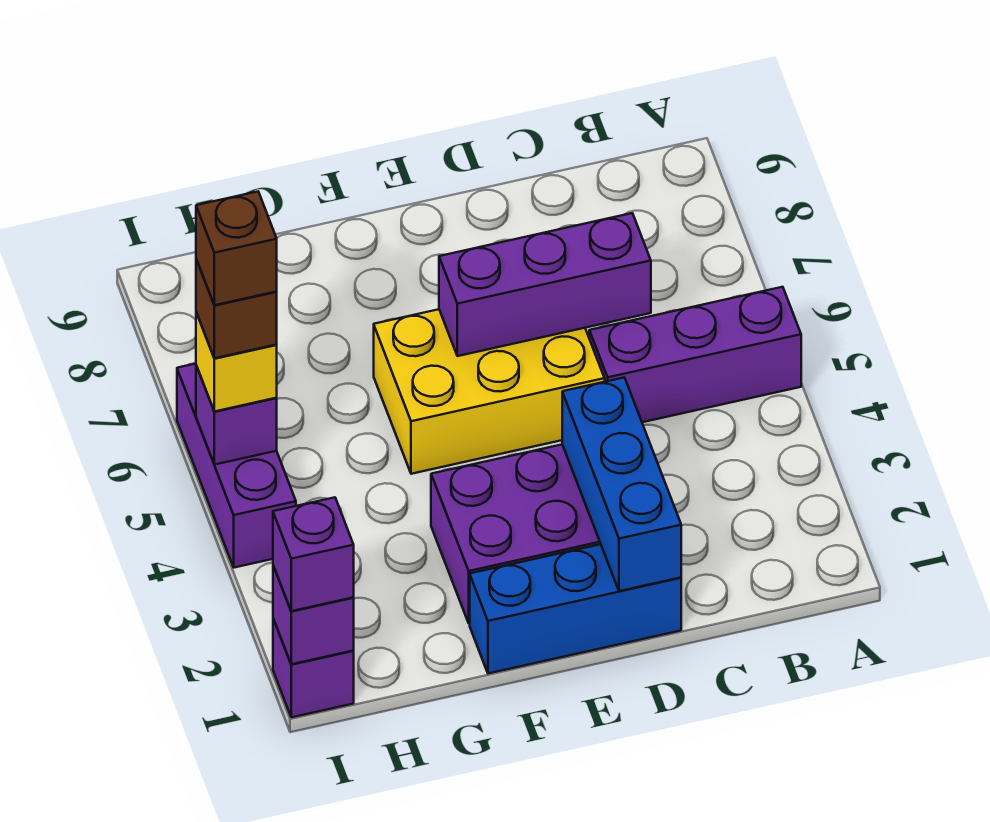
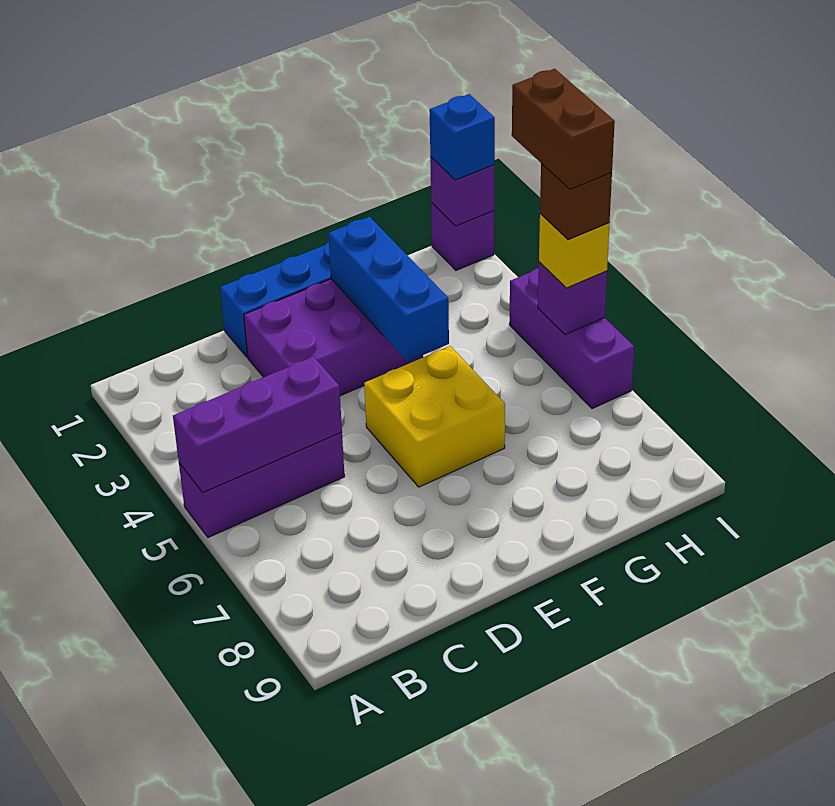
purple 1x3 brick [439,213,651,356] -> purple 1x3 brick moved to [173,357,342,493]
blue 1x3 brick [562,377,681,591] -> blue 1x3 brick moved to [328,217,449,362]
yellow 2x3 brick [374,309,605,474] -> yellow 2x2 brick [364,346,505,487]
purple 1x1 brick [273,497,354,611] -> blue 1x1 brick [430,94,495,180]
brown 1x1 brick [196,192,277,305] -> brown 1x2 brick [512,69,615,189]

